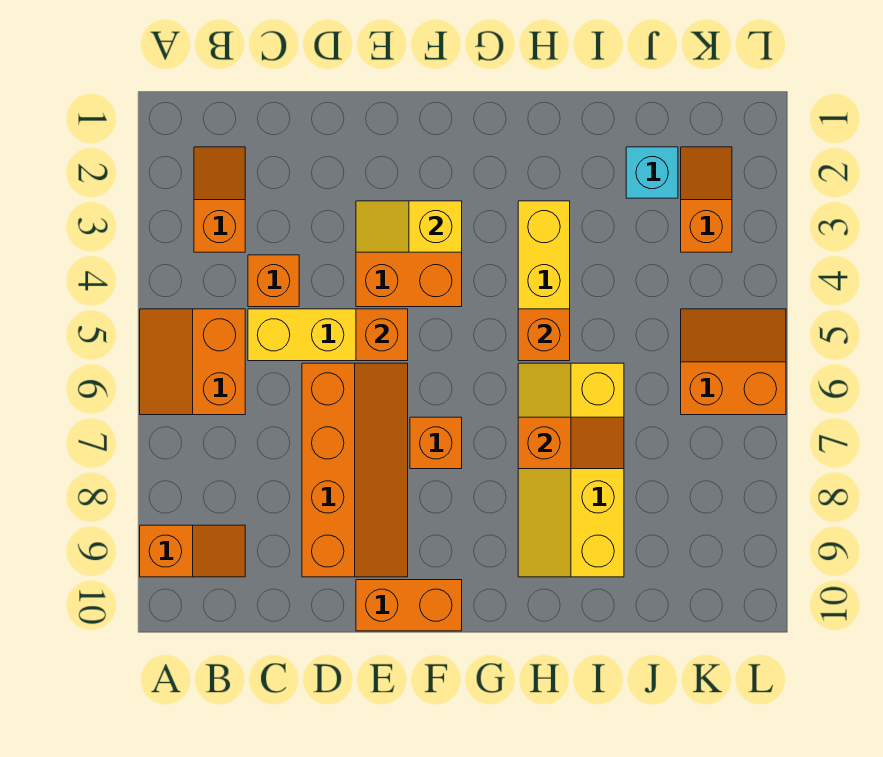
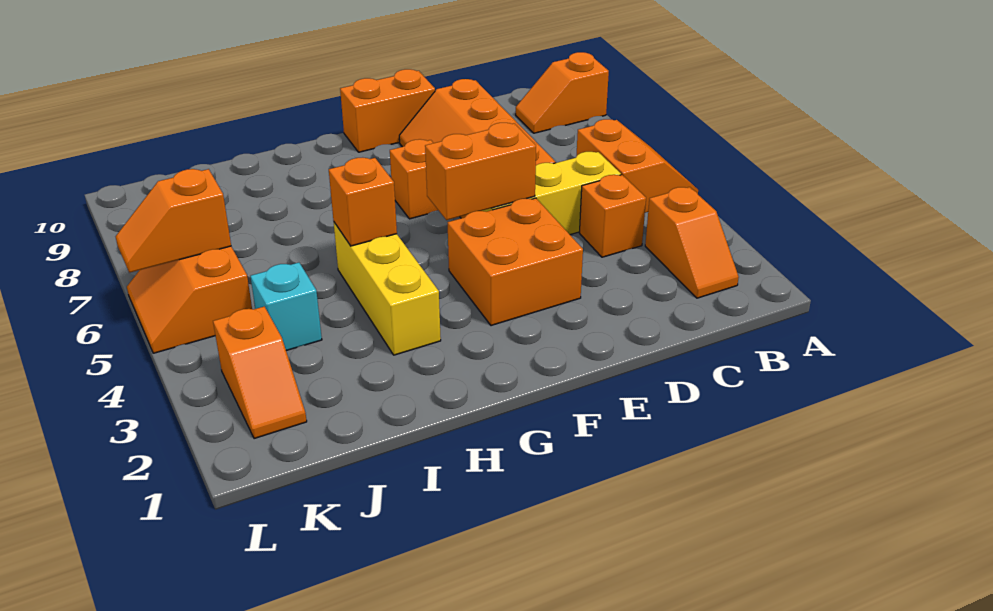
yellow 1x2 slope [356,201,462,252] -> none
orange 1x1 brick [356,309,408,361] -> orange 1x2 brick [425,123,536,220]
yellow 2x4 slope [518,363,624,577] -> none
orange 1x2 slope [518,417,624,469] -> orange 1x2 slope moved to [116,169,231,273]
cyan 1x1 brick [626,147,678,198] -> cyan 1x1 brick moved to [251,263,322,351]
orange 2x2 slope [681,309,786,415] -> orange 2x2 slope turned to [127,246,252,353]

